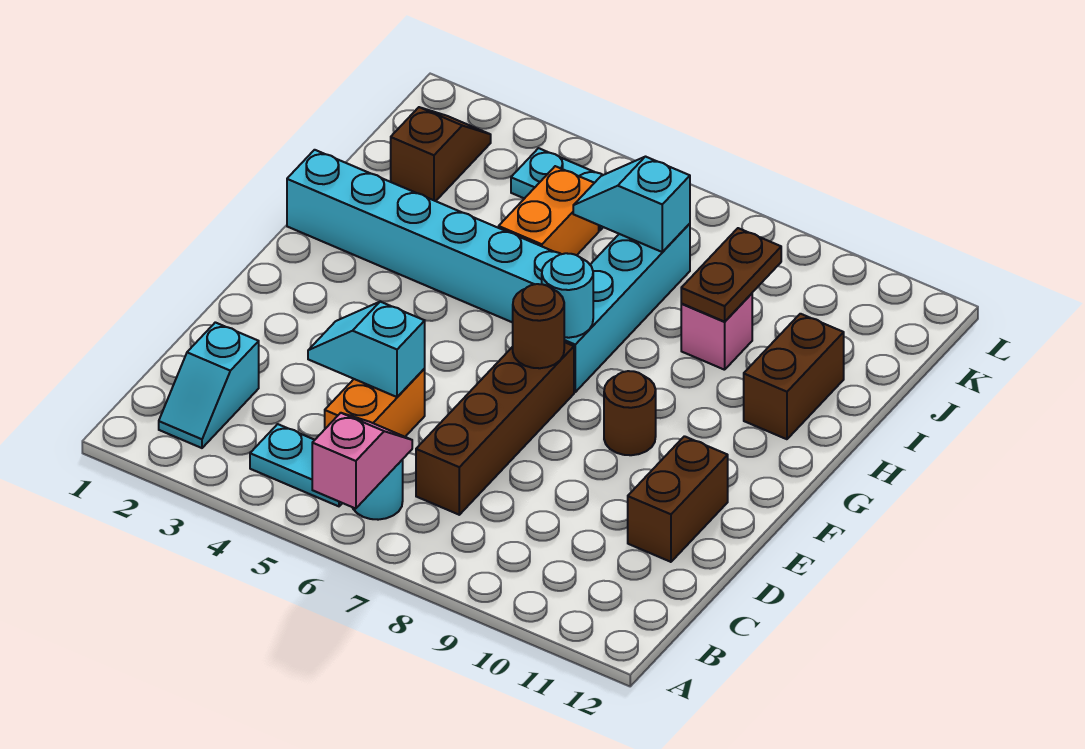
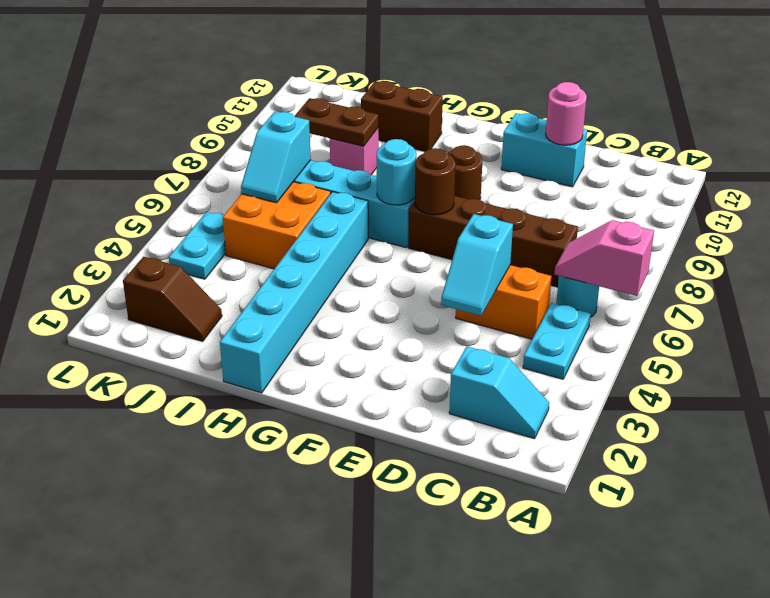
brown 1x2 brick [628,436,728,562] -> cyan 1x2 brick [501,113,587,187]
none -> pink 1x1 round brick [546,82,587,145]
orange 1x2 brick [499,166,599,255] -> orange 2x2 brick [223,182,331,269]
brown 1x2 slope [391,107,491,201] -> brown 1x2 slope turned to [123,257,222,341]

